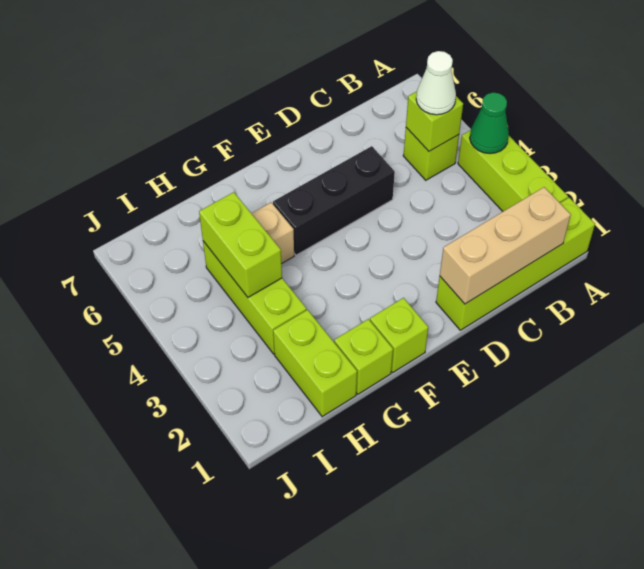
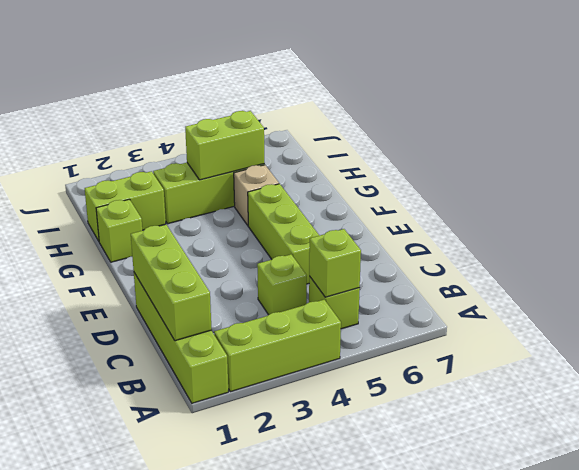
green 1x1 cone [470,93,509,154] -> none
tan 1x3 brick [440,187,571,304] -> lime 1x3 brick [131,225,212,341]
white 1x1 cone [416,51,456,115] -> none
black 1x3 brick [273,146,395,255] -> lime 1x3 brick [248,184,319,284]
lime 1x1 brick [370,298,428,372] -> lime 1x1 brick moved to [257,254,307,315]

